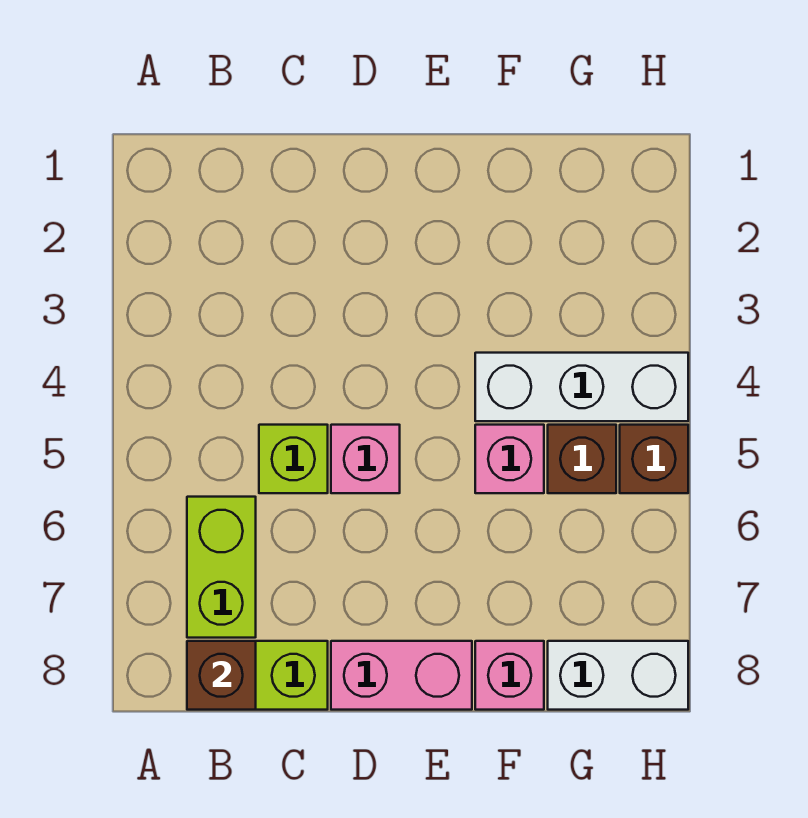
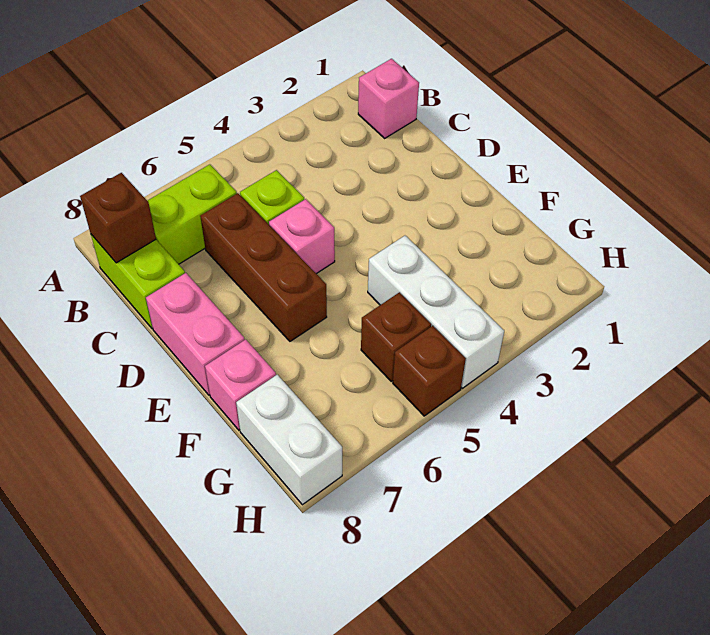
none -> brown 1x3 brick [200,193,327,341]
pink 1x1 brick [475,425,544,493] -> pink 1x1 brick moved to [358,59,419,138]

